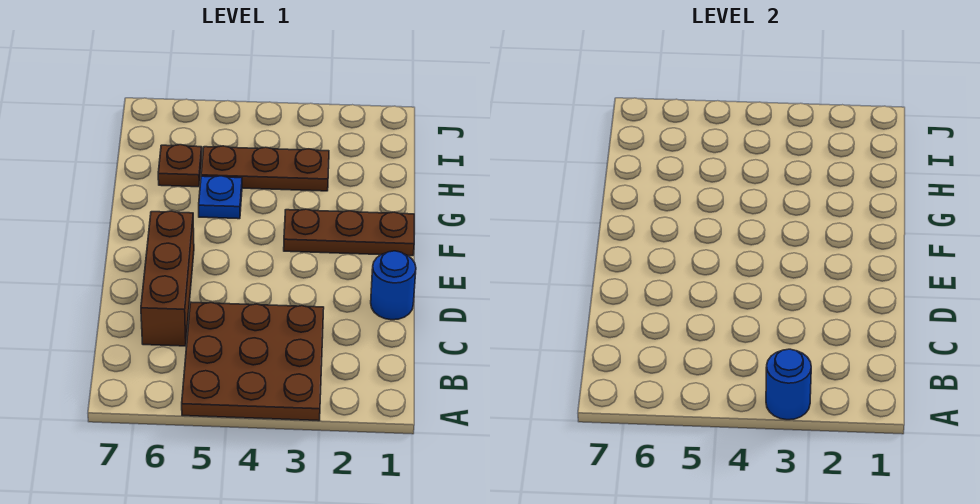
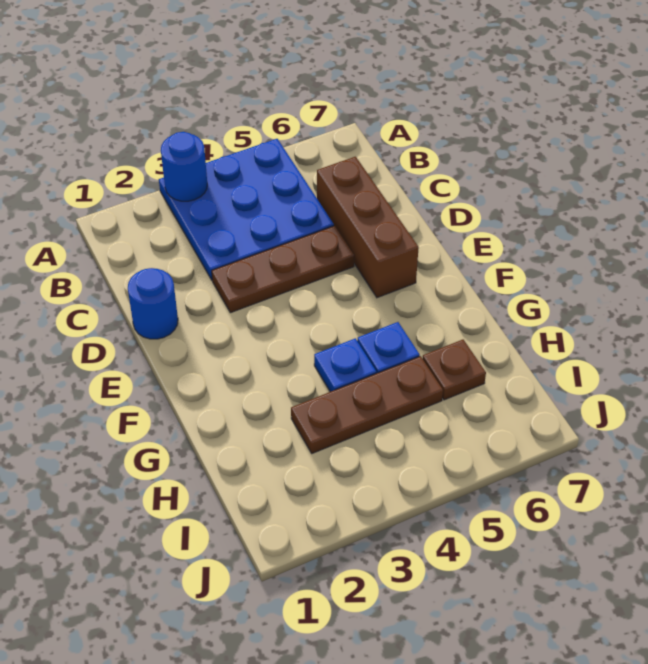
brown 3x3 plate [182,302,324,421] -> blue 3x3 plate [159,139,334,280]
brown 1x3 plate [284,209,414,256] -> brown 1x3 plate moved to [212,226,354,313]
none -> blue 1x1 plate [314,338,376,392]

